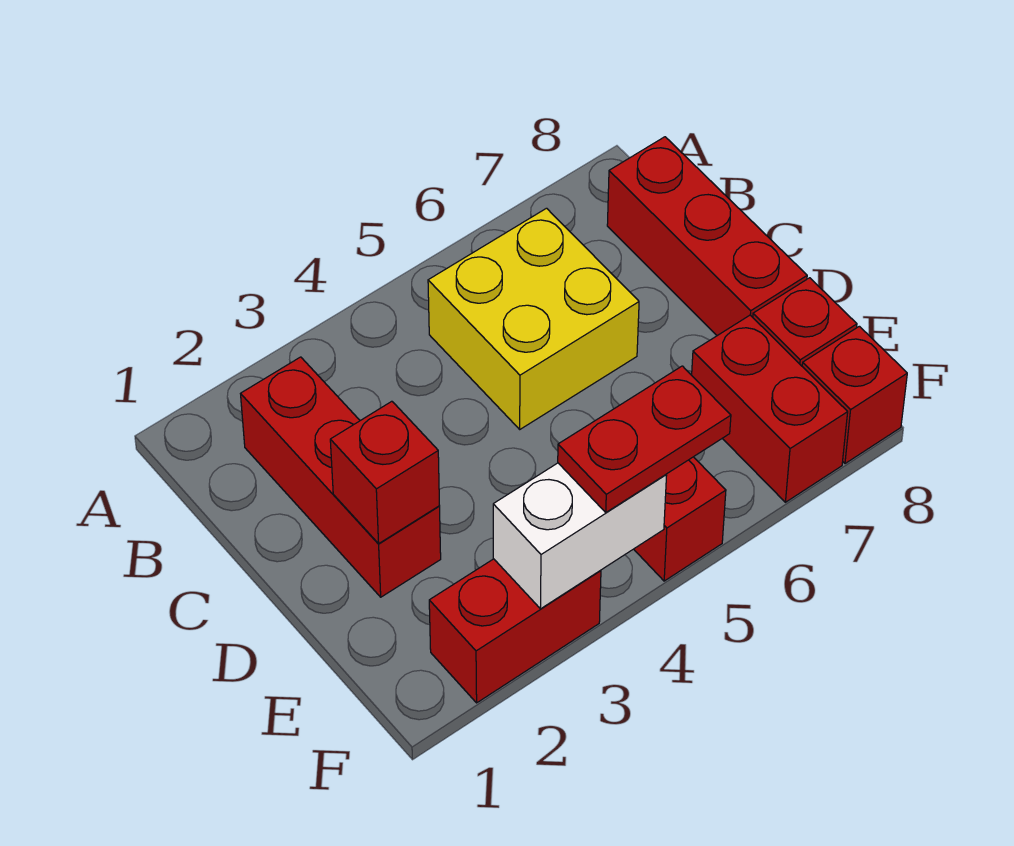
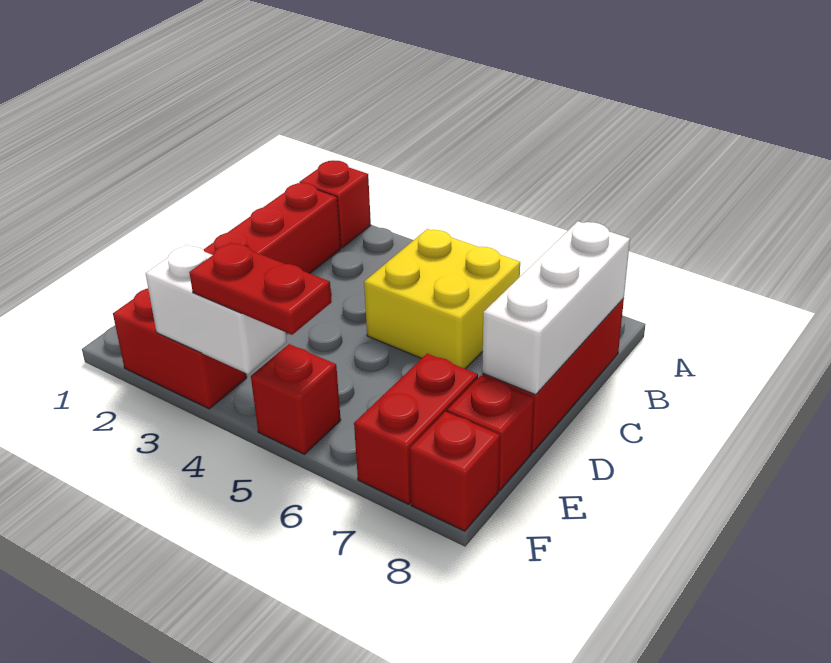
none -> white 1x3 brick [482,221,630,395]
red 1x1 brick [330,401,439,543] -> red 1x1 brick moved to [299,160,371,248]

